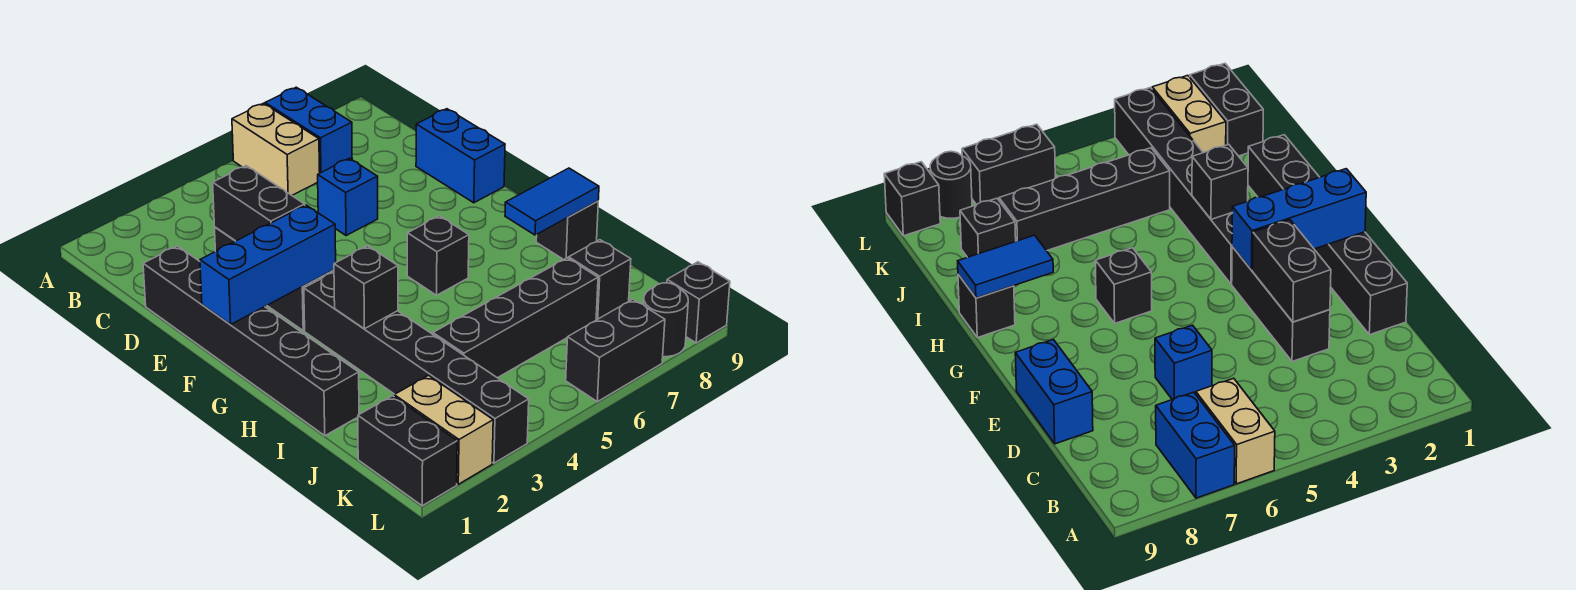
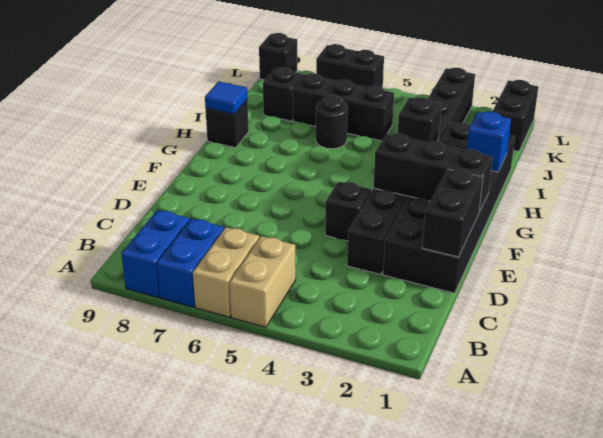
black 1x6 brick [143,246,359,436] -> black 2x6 brick [383,123,515,293]
black 1x2 brick [213,166,305,241] -> black 1x2 brick moved to [422,169,483,257]
blue 1x1 brick [318,158,378,236] -> blue 1x1 brick moved to [466,111,511,172]
blue 1x2 brick [416,109,505,203] -> blue 1x2 brick moved to [121,210,190,298]
blue 1x3 brick [200,205,336,324] -> black 1x3 brick [374,134,493,212]
black 1x1 brick [407,216,469,295] -> black 1x1 brick moved to [325,182,371,241]
blue 1x2 tile [505,168,599,235] -> blue 1x1 tile [205,81,248,114]
black 1x4 brick [433,258,598,378] -> black 1x3 brick [293,73,394,141]
tan 1x2 brick [394,375,493,484] -> tan 1x2 brick moved to [229,236,296,327]
black 1x1 round brick [644,283,688,357] -> black 1x1 round brick moved to [316,96,348,149]

